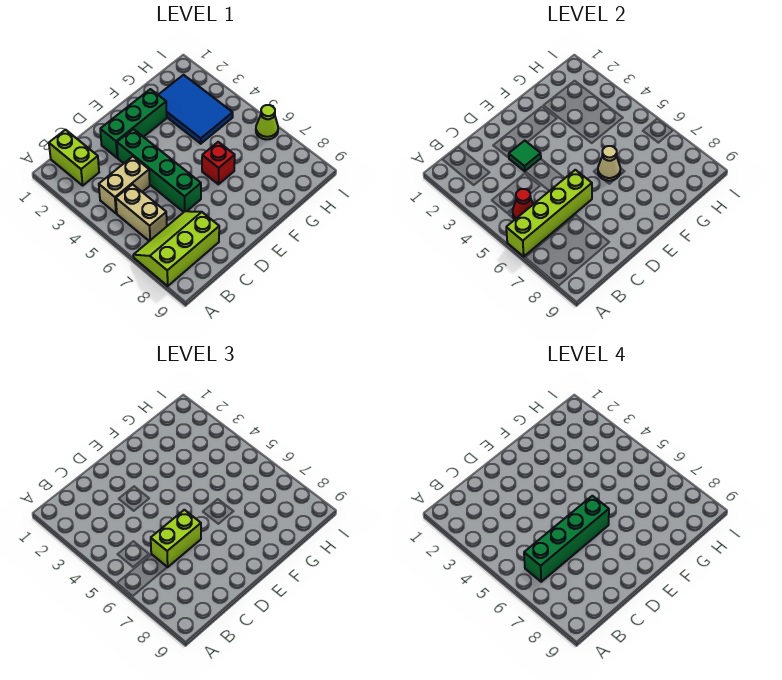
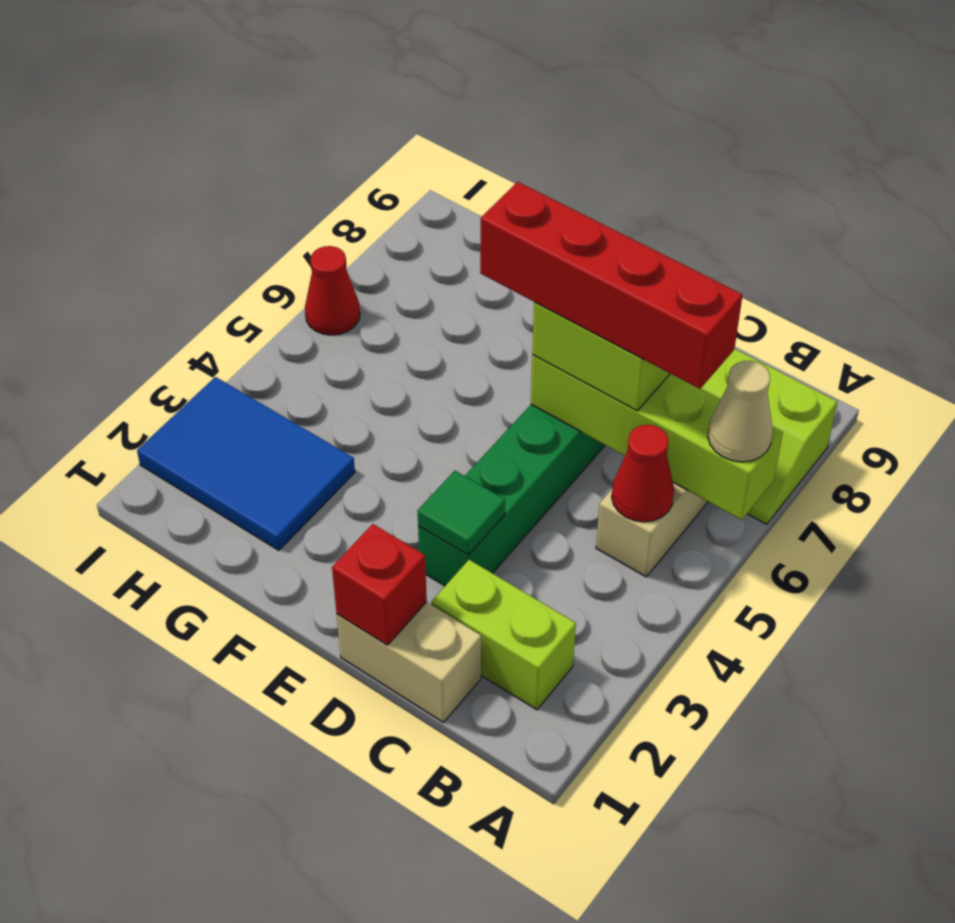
lime 1x2 brick [49,130,99,185] -> lime 1x2 brick turned to [431,560,576,710]
tan 1x2 brick [99,157,150,213] -> tan 1x2 brick moved to [337,602,481,723]
green 1x4 brick [524,496,609,582] -> red 1x4 brick [480,182,743,389]
green 1x3 brick [100,89,167,158] -> none
red 1x1 brick [202,142,235,184] -> red 1x1 brick moved to [332,524,427,645]
tan 1x1 cone [598,146,620,181] -> tan 1x1 cone moved to [708,361,773,462]
blue 2x3 tile [158,75,233,144] -> blue 2x3 tile turned to [137,377,355,550]
lime 1x1 cone [256,105,278,140] -> red 1x1 cone [305,246,360,335]

